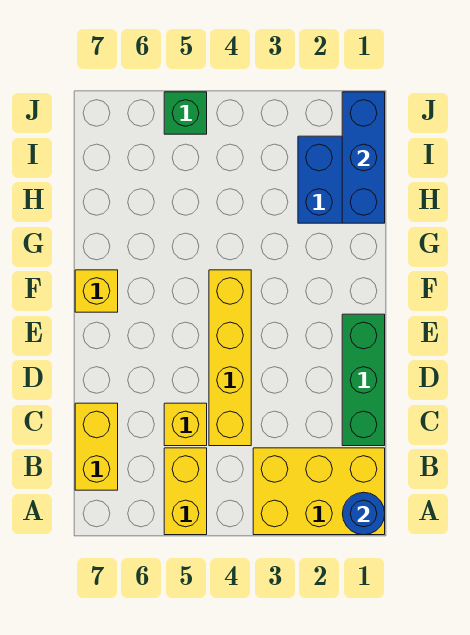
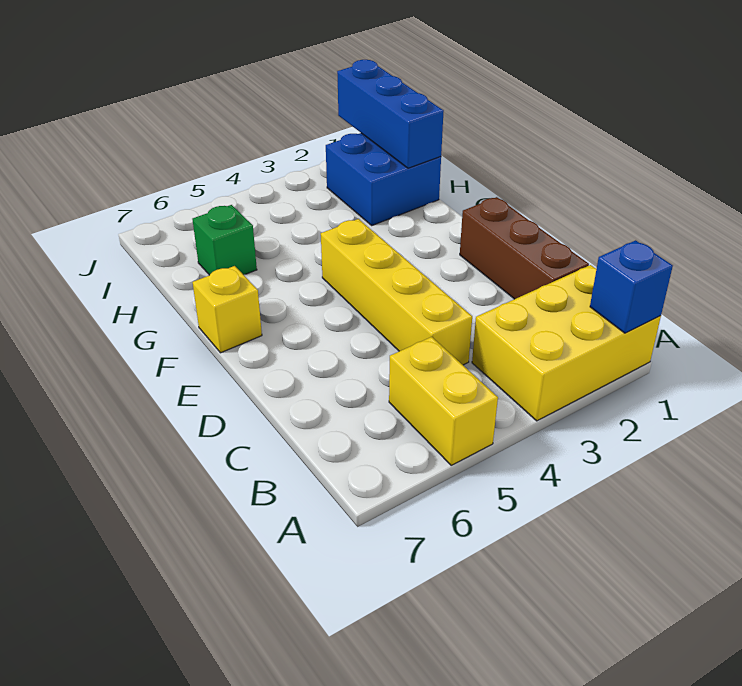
blue 1x1 round brick [342,492,385,535] -> blue 1x1 brick [590,240,673,333]
yellow 1x2 brick [75,403,118,490] -> none
green 1x3 brick [342,314,385,446] -> brown 1x3 brick [460,197,589,299]
yellow 1x1 brick [164,403,207,446] -> none
green 1x1 brick [164,92,207,134] -> green 1x1 brick moved to [192,205,257,275]

